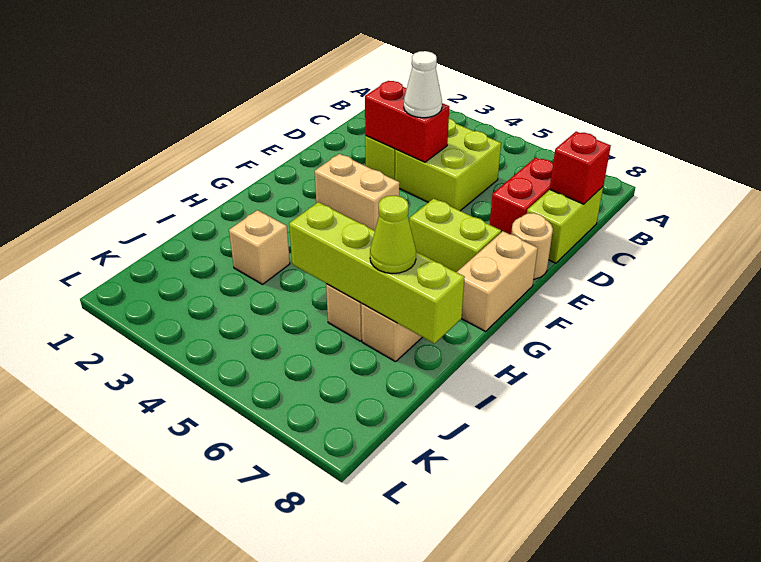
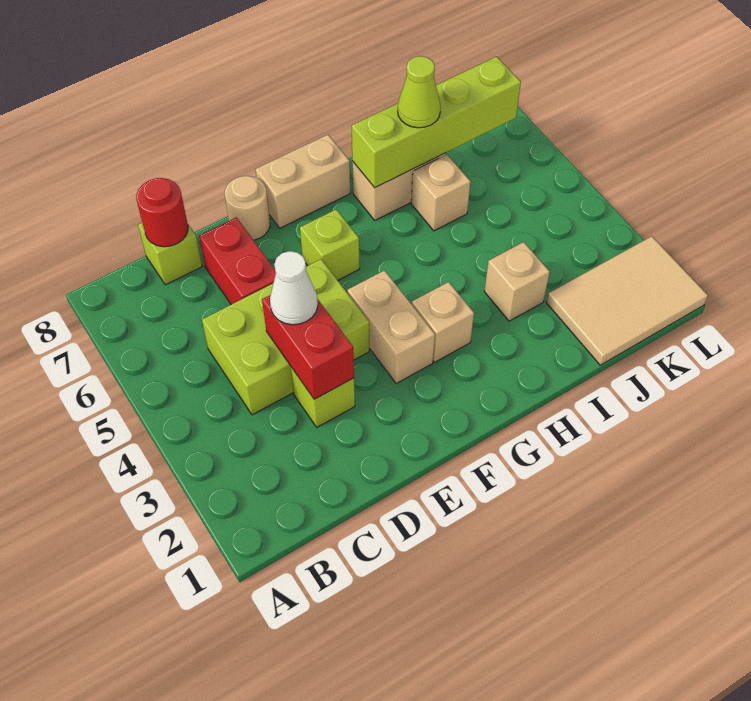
lime 2x2 brick [395,119,501,211] -> lime 2x3 brick [202,259,369,415]
red 1x2 brick [490,158,553,234] -> red 1x2 brick turned to [199,217,276,304]
lime 1x2 brick [527,187,603,263] -> lime 1x1 brick [138,223,202,285]
red 1x1 brick [550,132,611,204] -> red 1x1 round brick [136,178,188,247]
lime 1x2 brick [410,198,501,272] -> lime 1x1 brick [300,209,360,280]
none -> tan 1x1 brick [412,282,474,362]
lime 1x4 brick [289,202,465,344] -> lime 1x4 brick turned to [352,57,521,188]
none -> tan 2x3 tile [546,236,708,365]

